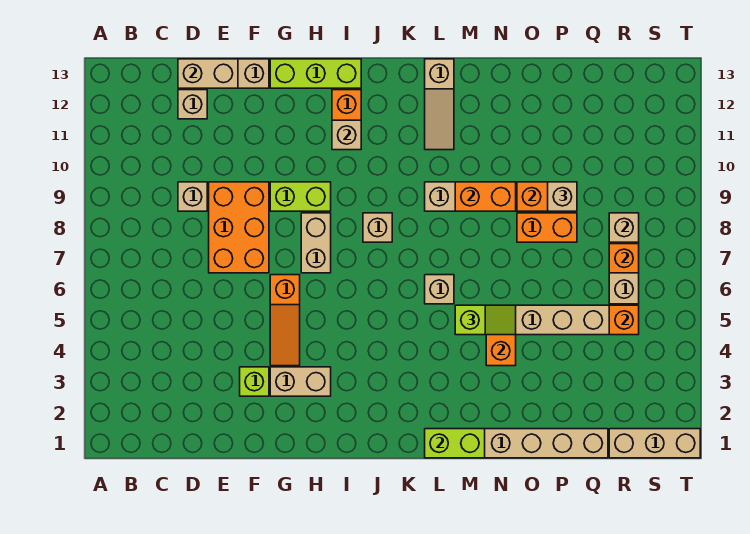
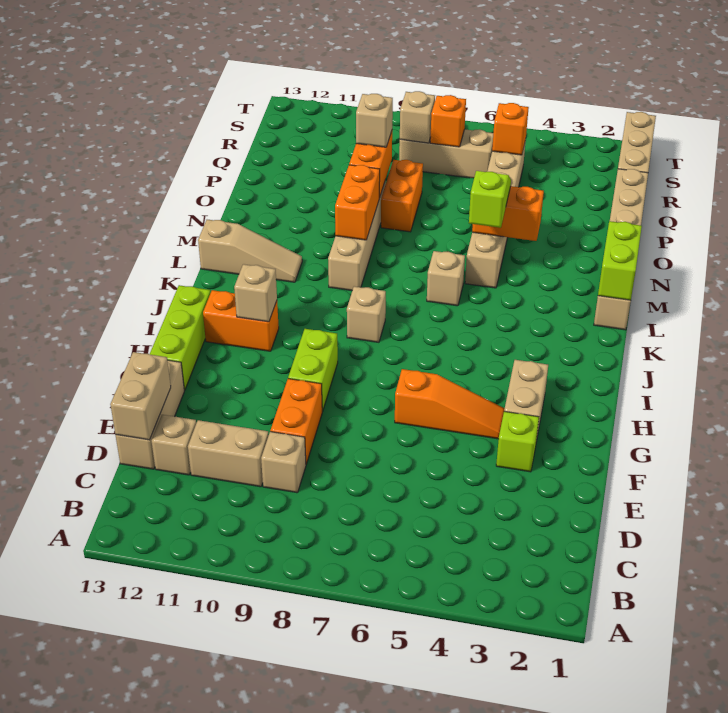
orange 2x3 brick [209,182,269,273] -> orange 1x2 brick [270,379,322,464]
tan 1x2 brick [301,213,331,273] -> tan 1x2 brick moved to [188,420,269,487]

